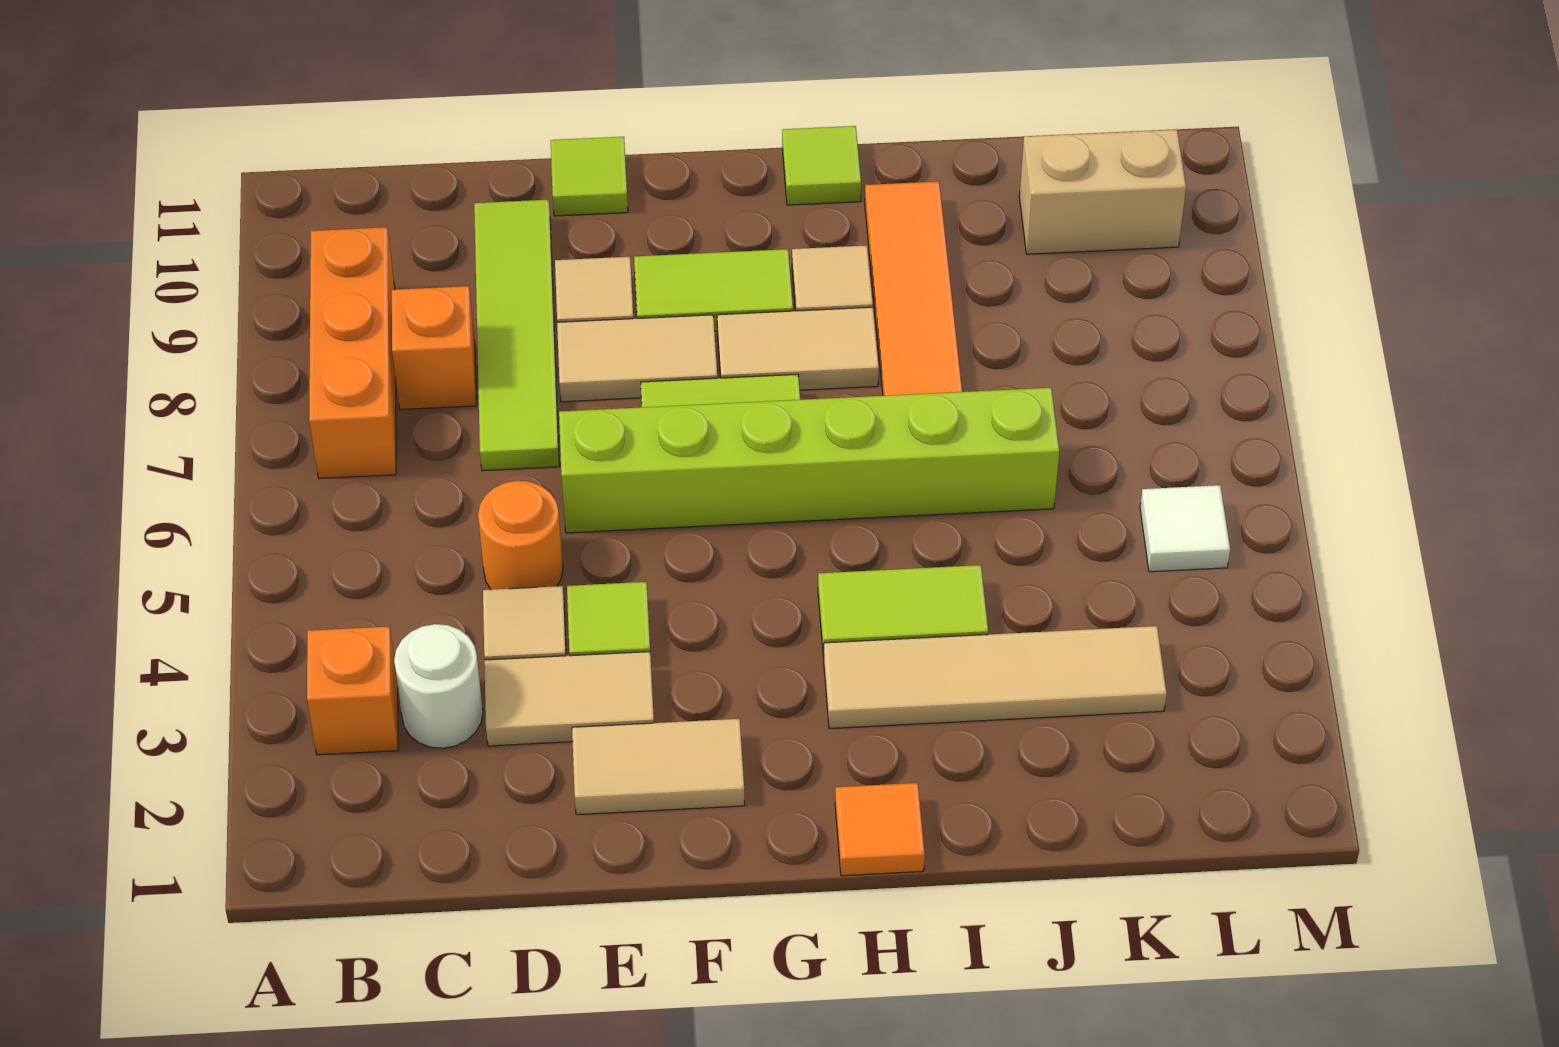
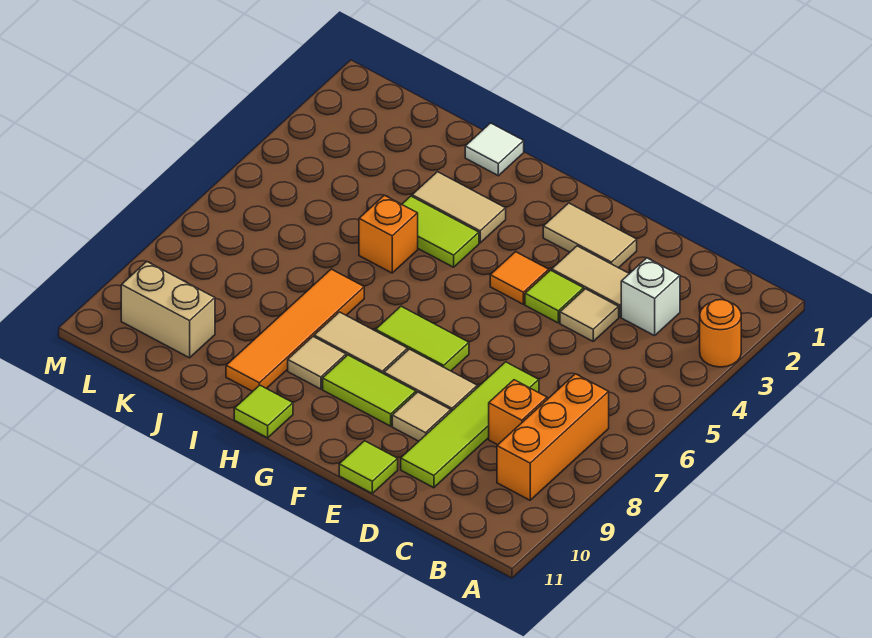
orange 1x1 brick [307,626,398,755] -> orange 1x1 brick moved to [359,195,418,273]
white 1x1 round brick [394,624,483,748] -> white 1x1 brick [621,258,680,336]
orange 1x1 round brick [478,481,563,590] -> orange 1x1 round brick moved to [700,300,741,367]
lime 1x6 brick [559,388,1059,533] -> none
orange 1x1 tile [835,783,925,876] -> orange 1x1 tile moved to [490,252,549,304]
tan 1x4 tile [824,626,1167,729] -> tan 1x2 tile [412,172,506,243]
white 1x1 tile [1140,485,1230,572] -> white 1x1 tile moved to [465,123,524,176]

